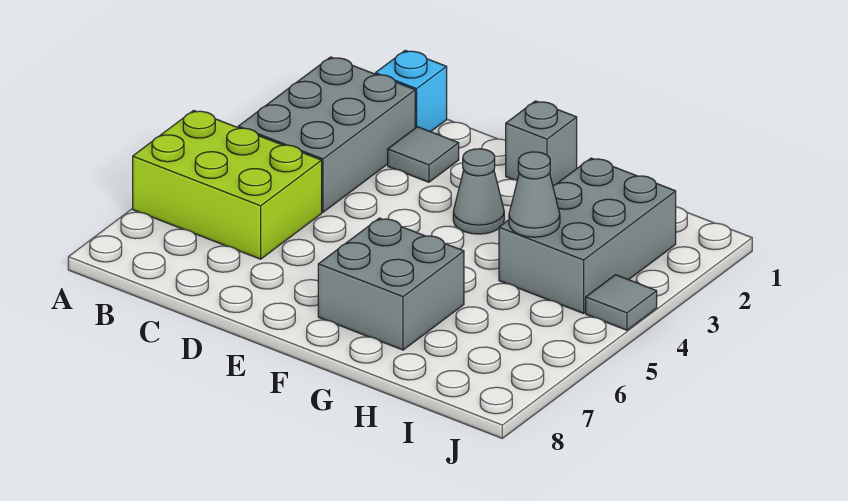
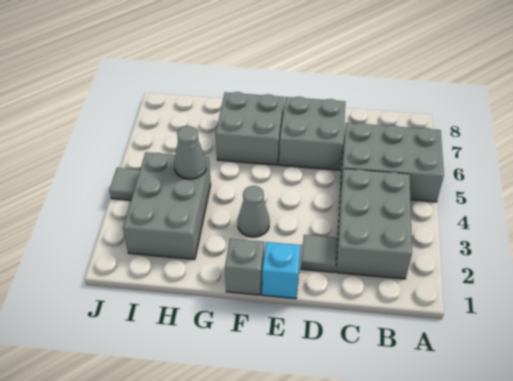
lime 2x3 brick [133,111,322,259] -> grey 2x3 brick [340,123,444,202]
cyan 1x1 brick [375,50,447,132] -> cyan 1x1 brick moved to [262,242,301,299]
none -> grey 2x2 brick [279,97,345,170]

